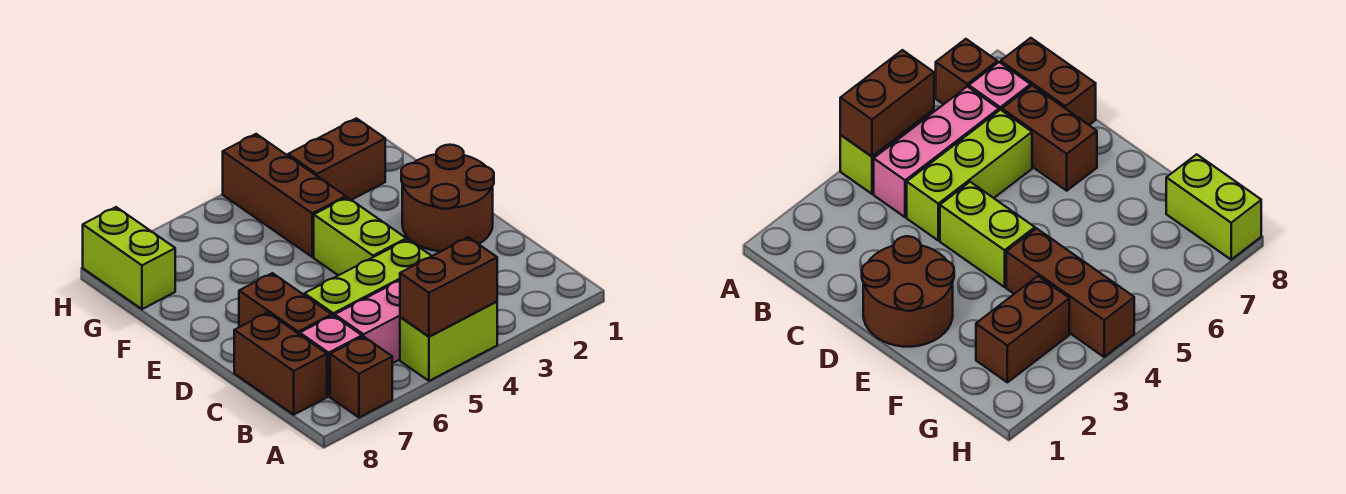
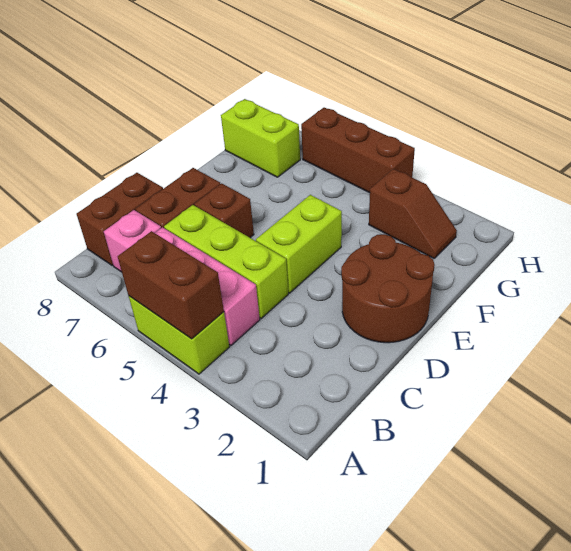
brown 1x1 brick [330,336,392,417] -> brown 1x1 brick moved to [194,183,254,238]
brown 1x3 brick [223,134,346,257] -> brown 1x3 brick turned to [301,108,415,193]
brown 1x2 brick [288,118,385,200] -> brown 1x2 slope [369,169,457,258]
lime 1x2 brick [83,207,175,309] -> lime 1x2 brick turned to [221,99,300,177]

